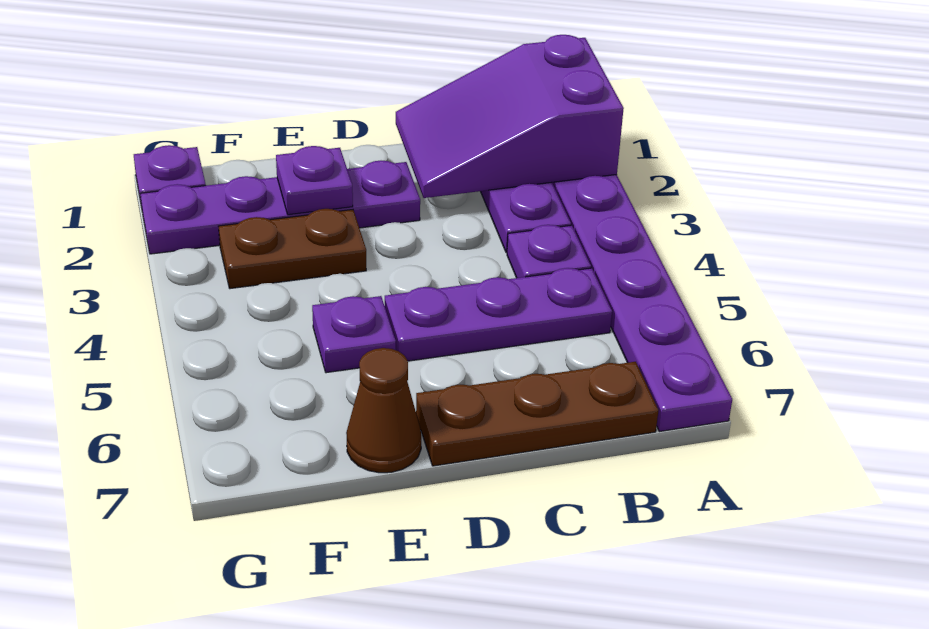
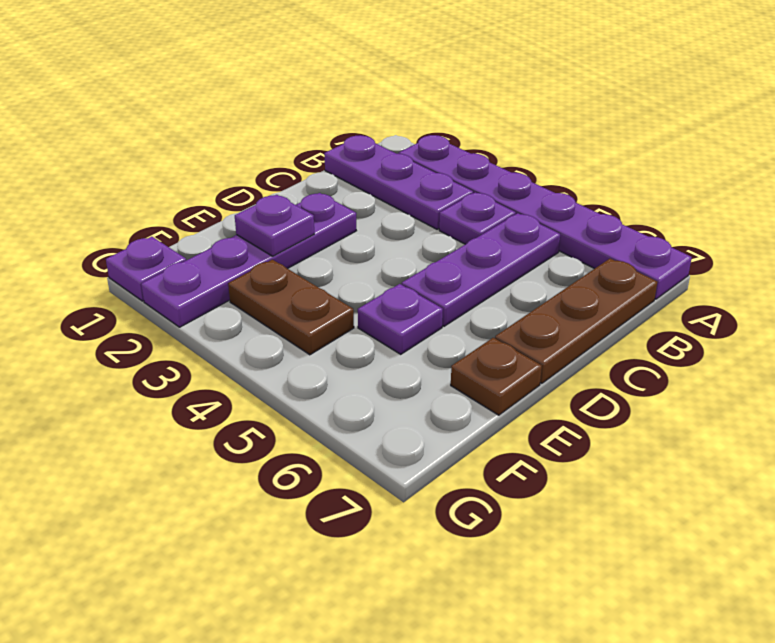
purple 2x3 slope [396,35,624,198] -> none
brown 1x2 plate [218,209,366,289] -> brown 1x2 plate turned to [228,260,354,355]
brown 1x1 cone [346,348,421,473] -> brown 1x1 plate [451,338,542,415]

